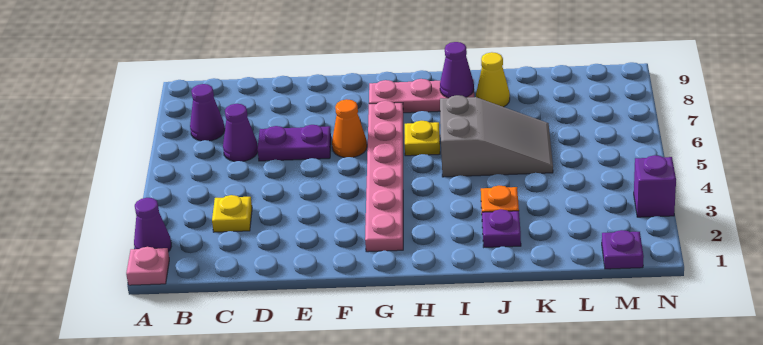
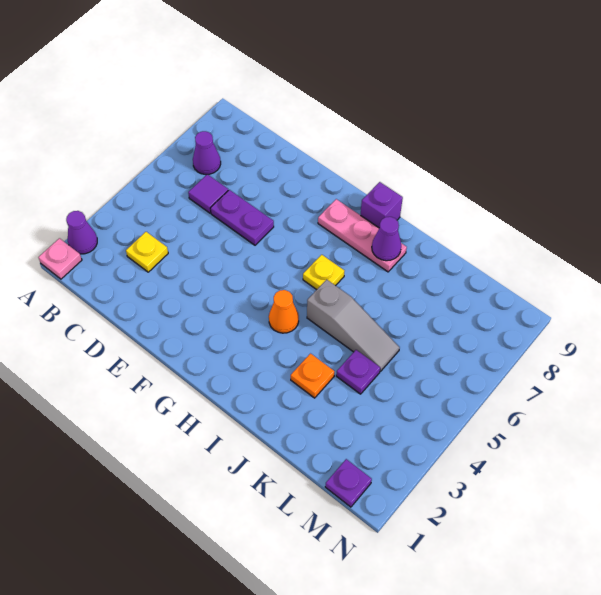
purple 1x1 cone [223,104,258,162] -> purple 1x1 tile [188,174,228,213]
orange 1x1 cone [332,99,367,158] -> orange 1x1 cone moved to [269,290,299,333]
pink 1x6 plate [365,101,403,252] -> none
grey 2x3 slope [440,95,553,177] -> grey 1x3 slope [307,280,400,371]
purple 1x1 plate [482,209,521,247] -> purple 1x1 plate moved to [336,350,380,394]
yellow 1x1 cone [476,52,510,107] -> none
purple 1x1 brick [634,155,676,217] -> purple 1x1 brick moved to [361,182,403,228]

